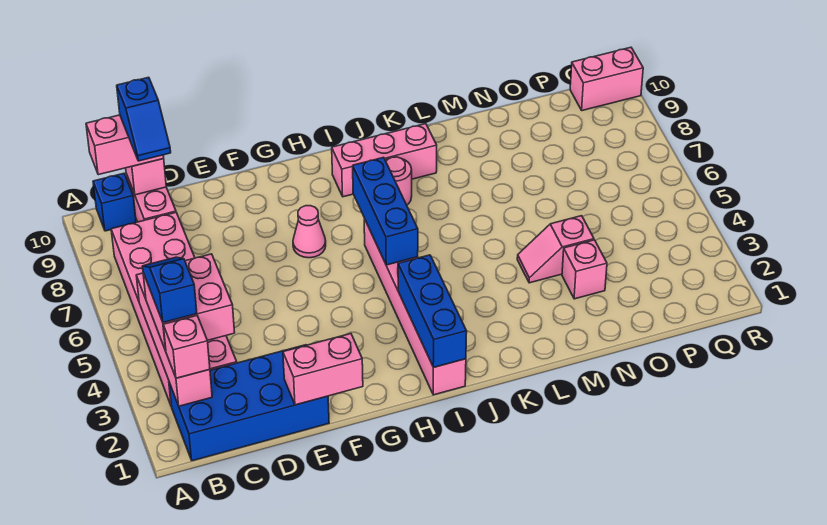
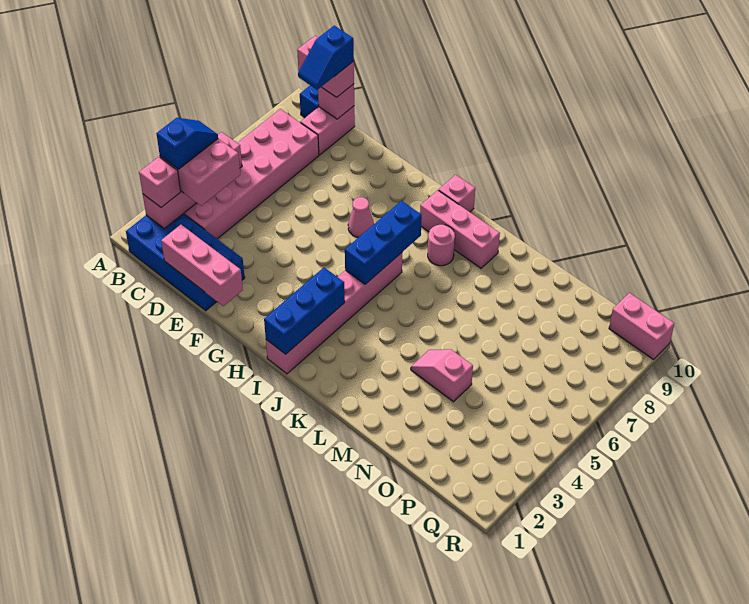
pink 1x2 brick [283,334,363,405] -> pink 1x3 brick [161,225,243,306]
pink 1x1 brick [562,240,607,299] -> pink 1x1 brick moved to [439,175,475,212]

